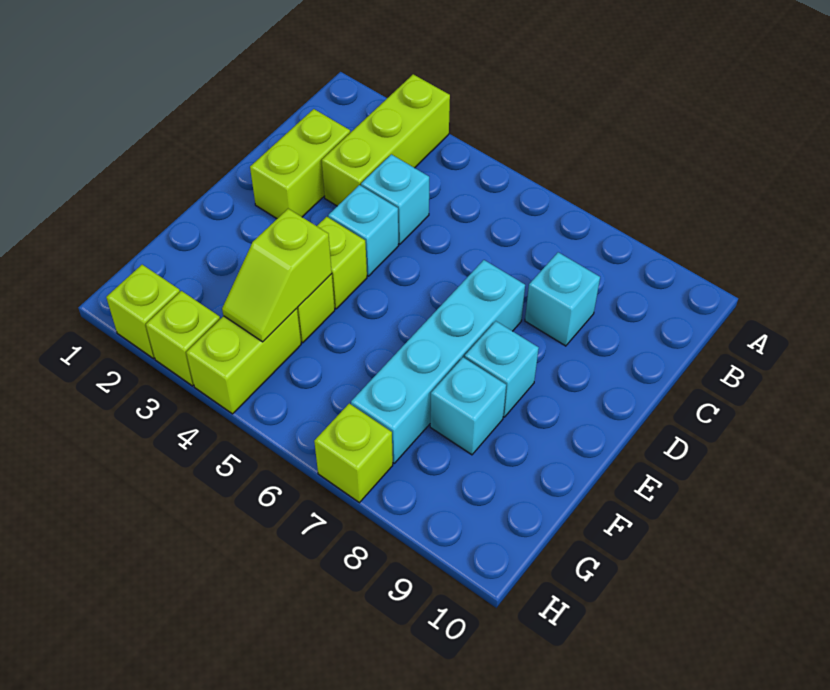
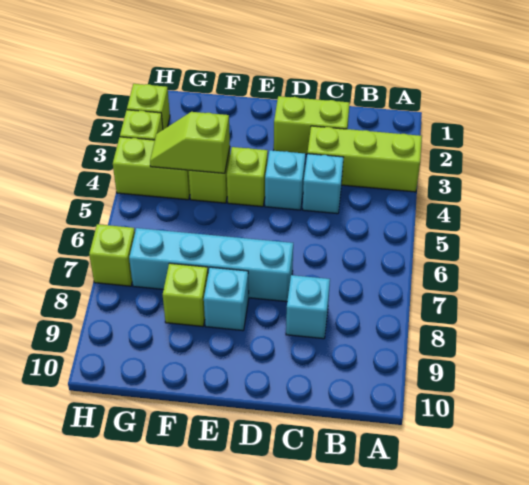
cyan 1x1 brick [430,357,506,455] -> lime 1x1 brick [163,263,208,327]

